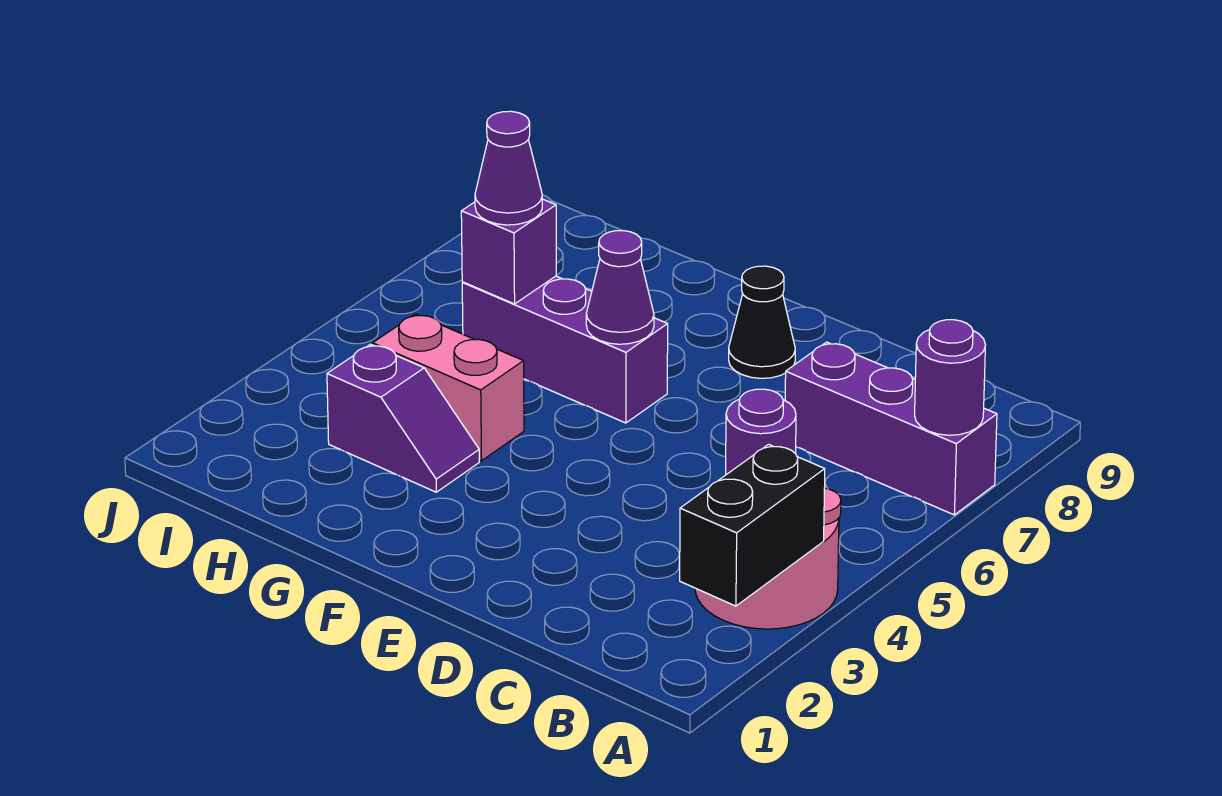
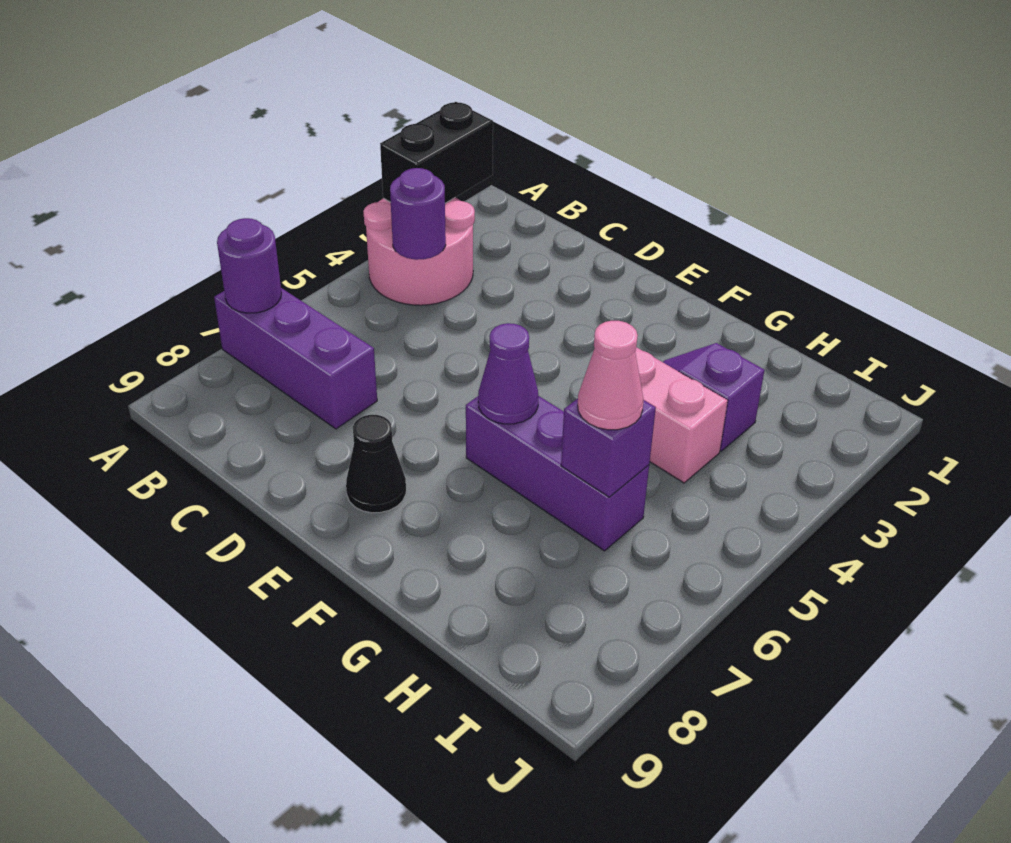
purple 1x1 cone [475,111,542,225] -> pink 1x1 cone [578,321,644,430]

